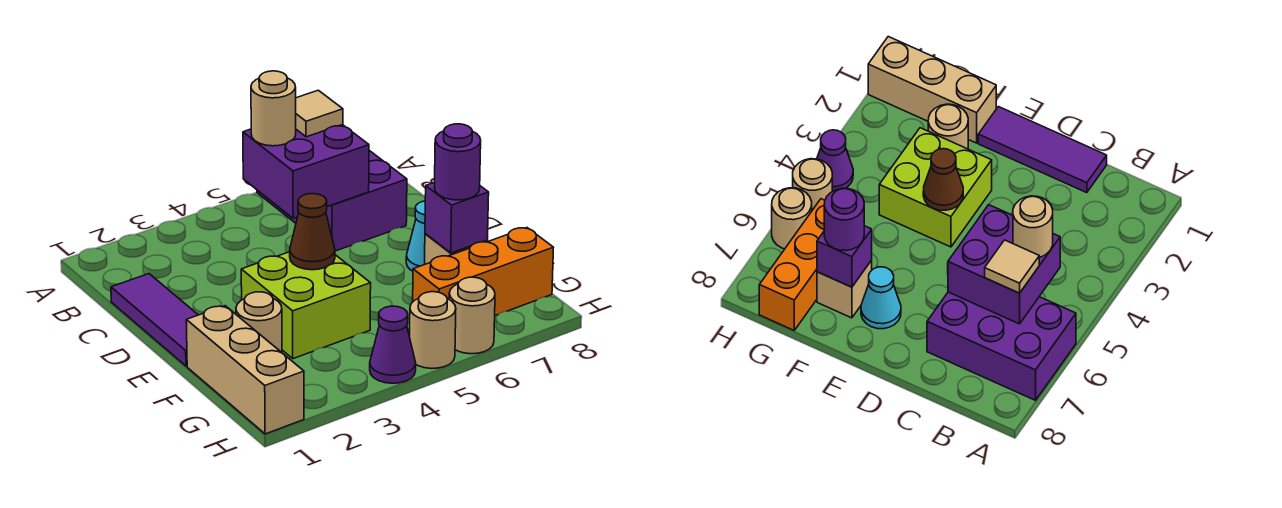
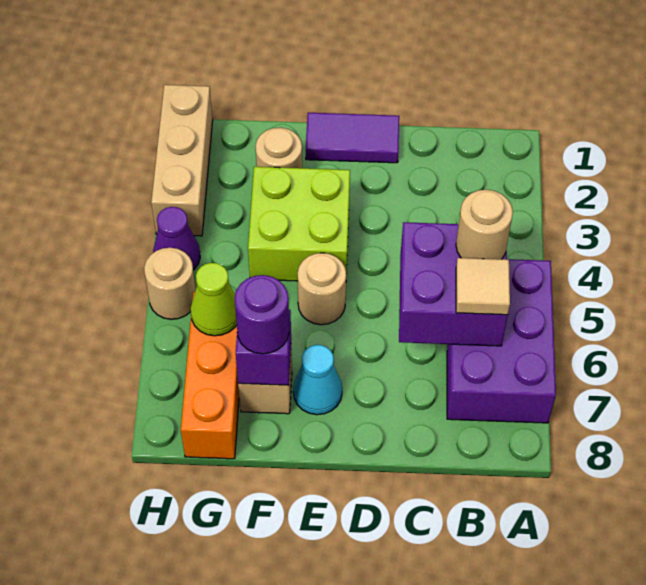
purple 2x3 brick [257,151,407,251] -> purple 2x3 brick turned to [447,259,556,423]
purple 1x3 tile [111,274,198,366] -> purple 1x2 tile [306,113,399,163]
brown 1x1 cone [290,194,335,270] -> none
tan 1x3 brick [186,306,304,434] -> tan 1x3 brick turned to [151,85,213,236]
none -> lime 1x1 cone [191,263,237,336]
tan 1x1 round brick [449,277,495,354] -> tan 1x1 round brick moved to [298,253,346,325]

